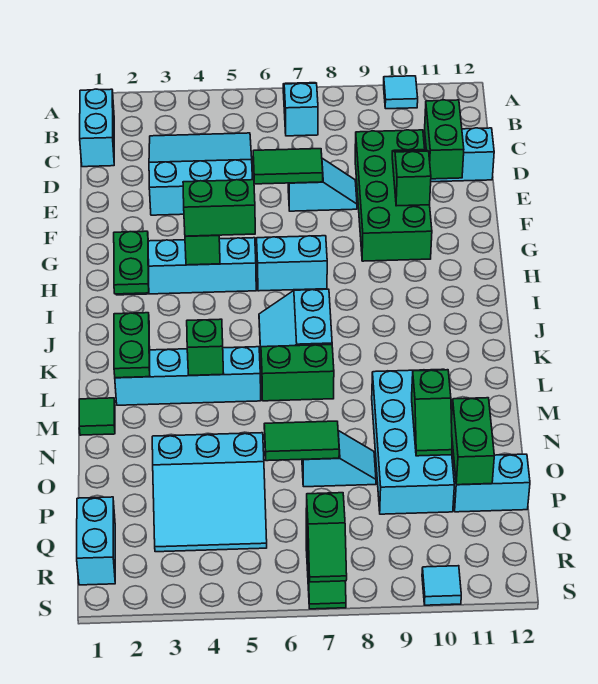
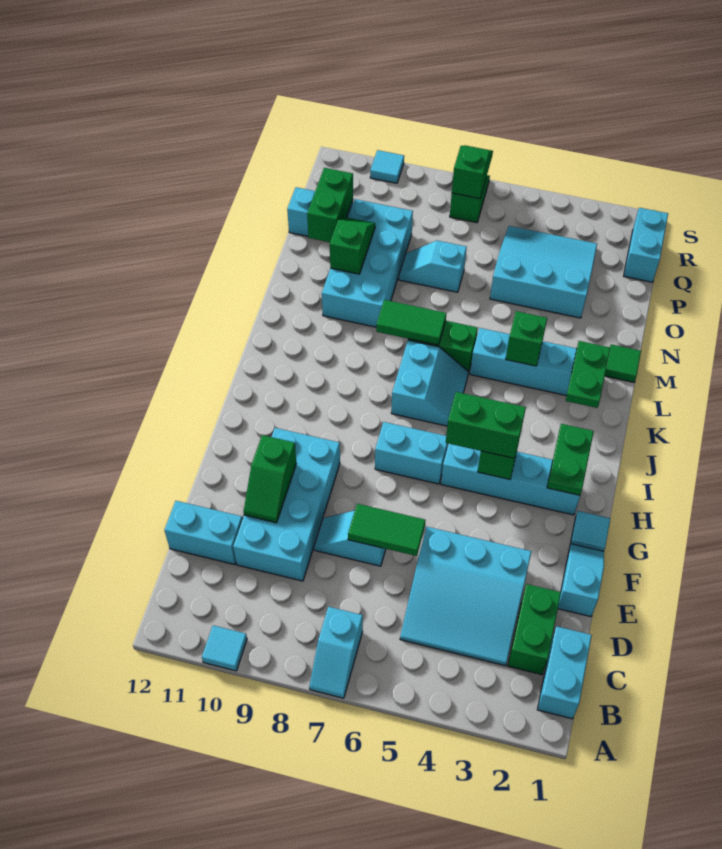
green 2x4 brick [355,130,432,261] -> cyan 2x4 brick [233,428,340,581]
green 1x2 brick [425,100,464,179] -> green 1x2 brick moved to [508,584,561,675]
none -> cyan 1x2 slope [558,544,604,617]
none -> cyan 1x1 tile [570,511,610,551]
green 1x2 tile [264,421,339,461] -> green 1x2 tile moved to [376,300,446,345]

